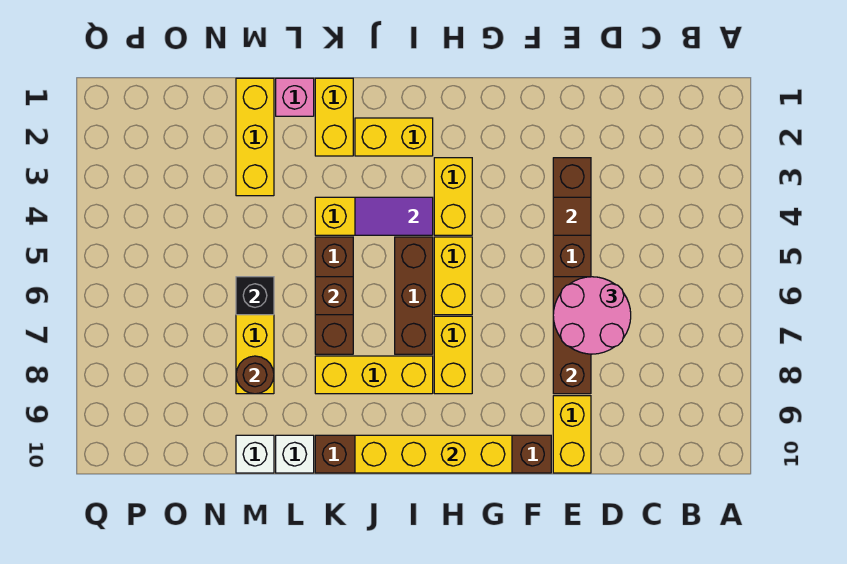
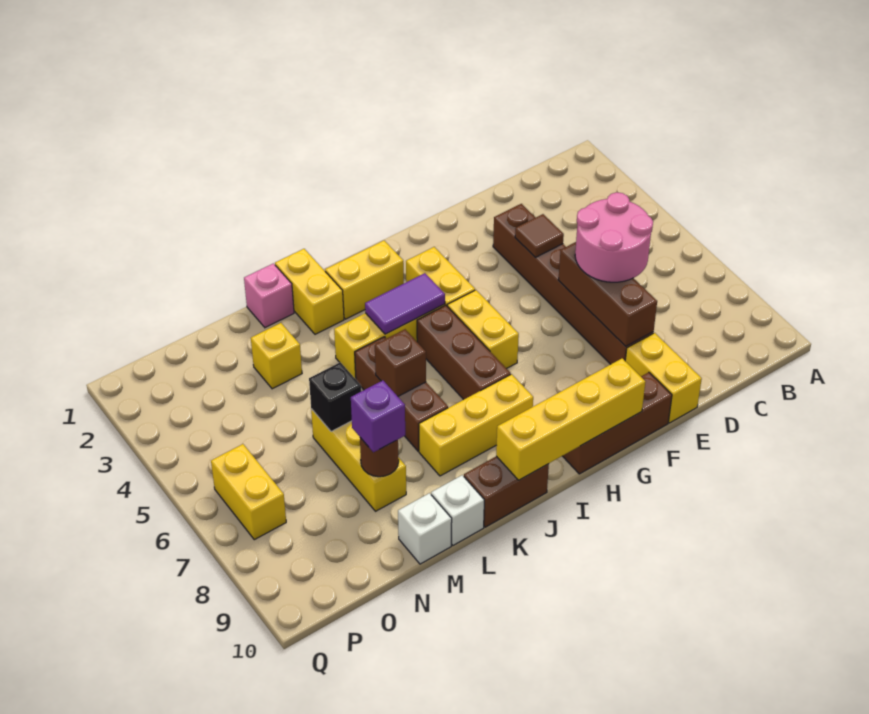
yellow 1x2 brick [434,316,472,394] -> yellow 1x2 brick moved to [211,444,286,540]
yellow 1x3 brick [236,78,274,196] -> yellow 1x1 brick [251,323,302,389]
none -> purple 1x1 brick [351,380,405,452]

